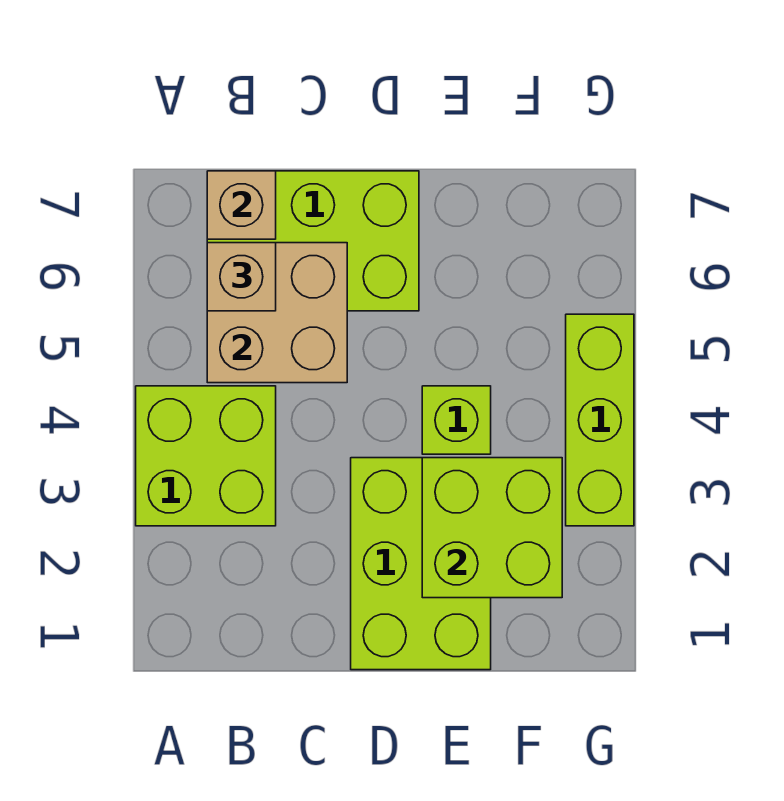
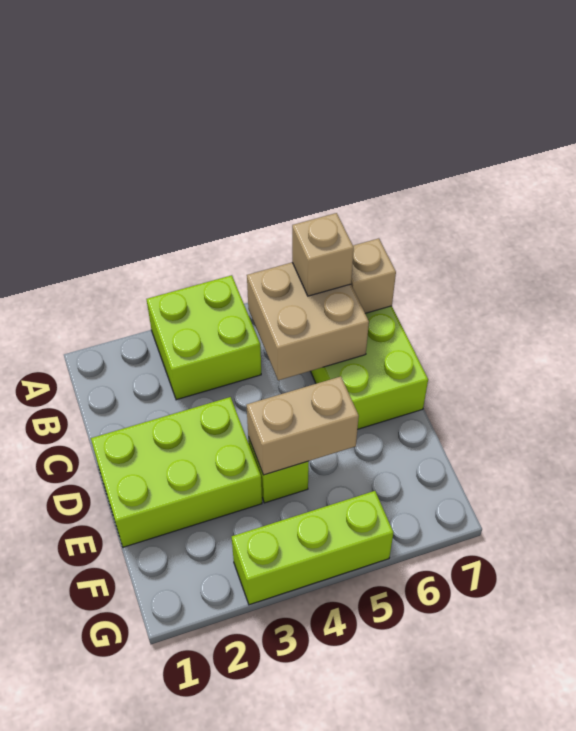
lime 2x2 brick [422,458,562,598] -> none
none -> tan 1x2 brick [247,376,359,475]

